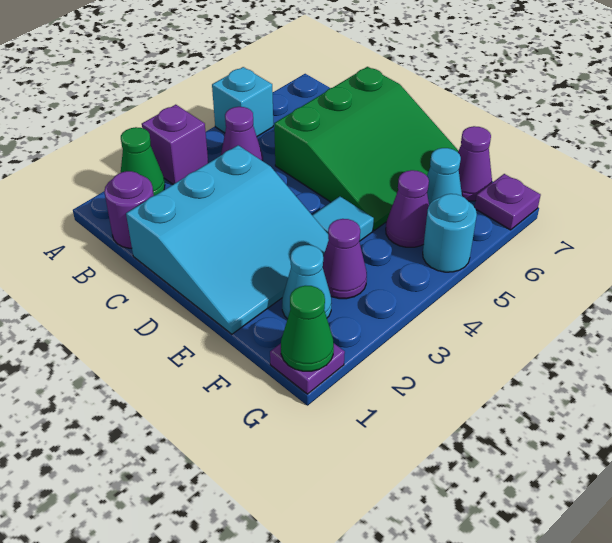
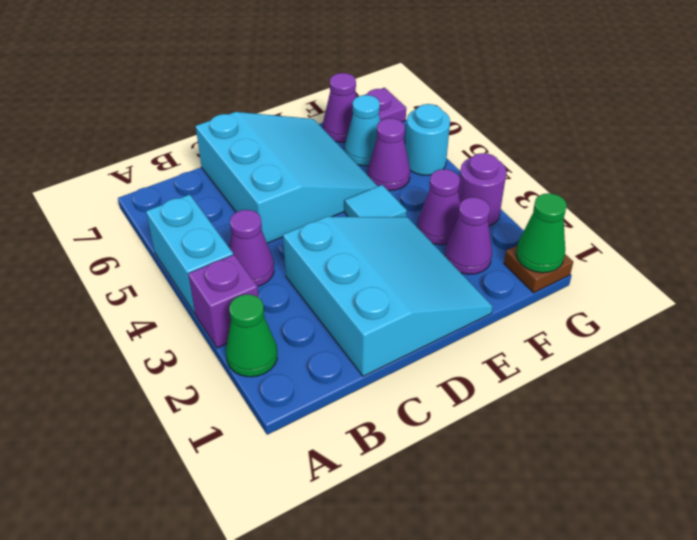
cyan 1x1 brick [212,67,273,136] -> cyan 1x2 brick [146,195,233,314]
purple 1x1 round brick [104,171,154,248] -> purple 1x1 round brick moved to [458,153,507,226]
green 3x3 slope [274,67,458,230] -> cyan 3x3 slope [196,112,378,243]
cyan 1x1 cone [282,245,331,319] -> purple 1x1 cone [445,197,492,274]
purple 1x1 plate [270,344,345,394] -> brown 1x1 plate [504,246,573,293]

